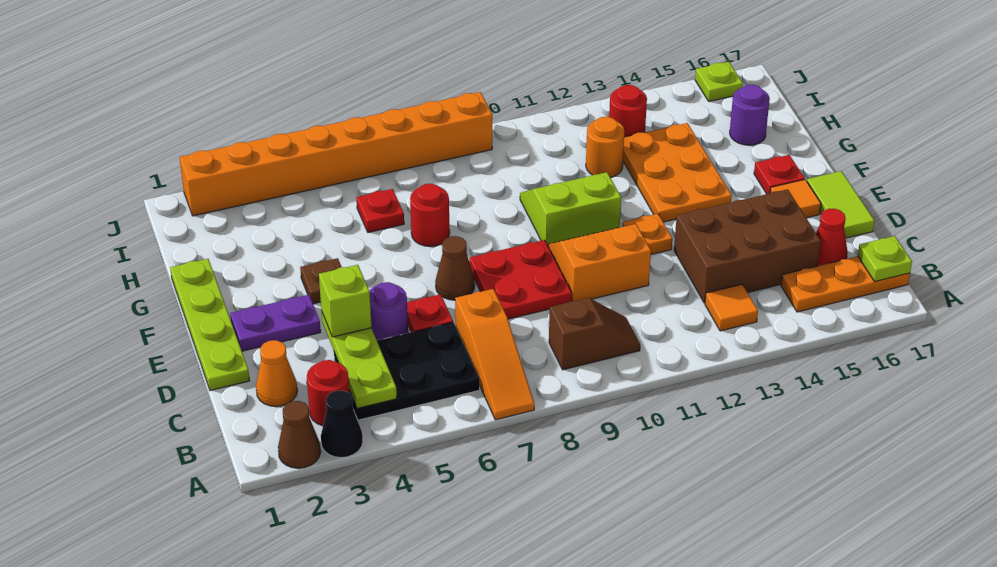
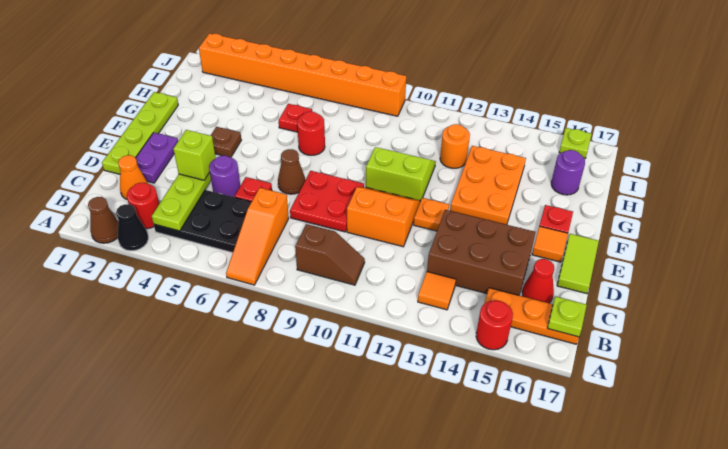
purple 1x2 plate [230,295,321,351] -> purple 1x2 plate turned to [136,133,178,183]
red 1x1 round brick [609,85,647,137] -> red 1x1 round brick moved to [476,300,513,350]

